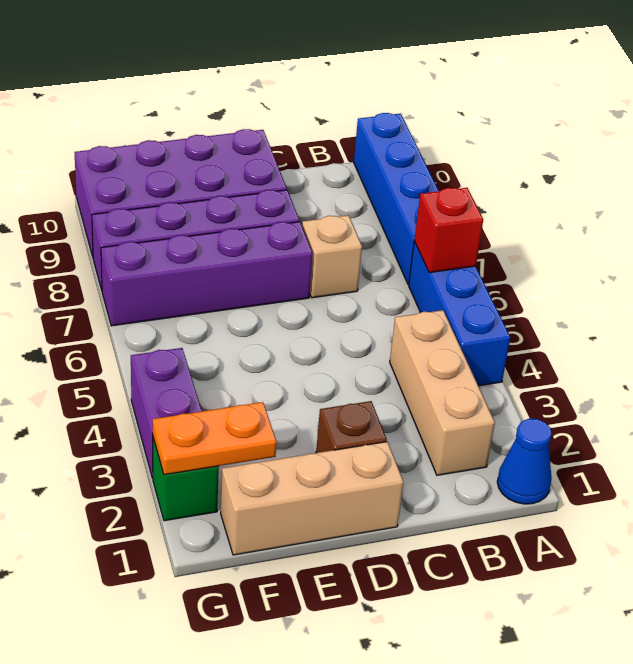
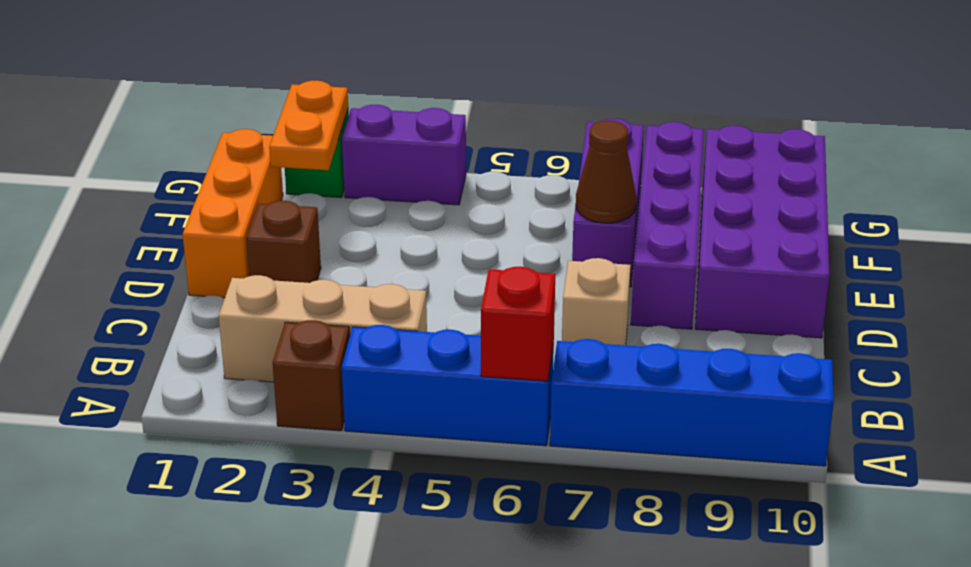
blue 1x1 cone [497,419,552,504] -> none
none -> brown 1x1 brick [273,320,350,431]
tan 1x3 brick [221,442,404,555] -> orange 1x3 brick [183,129,283,298]
purple 1x4 brick [101,222,313,326] -> purple 1x3 brick [572,119,644,287]
none -> brown 1x1 cone [576,121,637,223]

